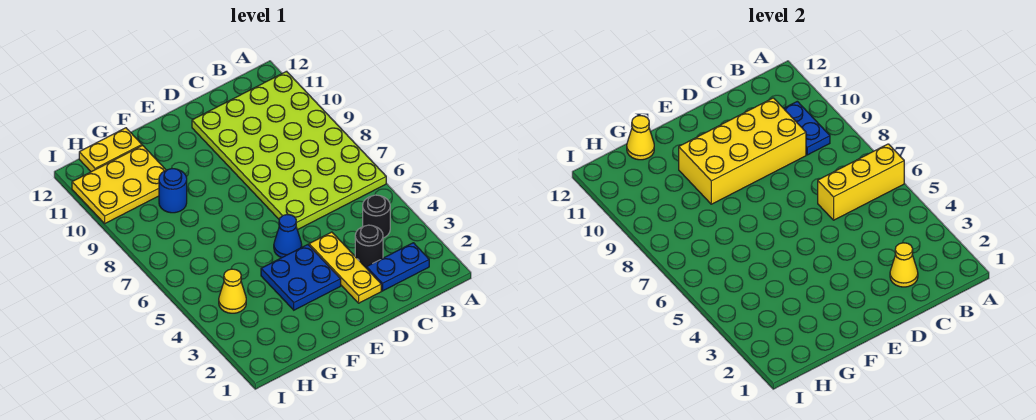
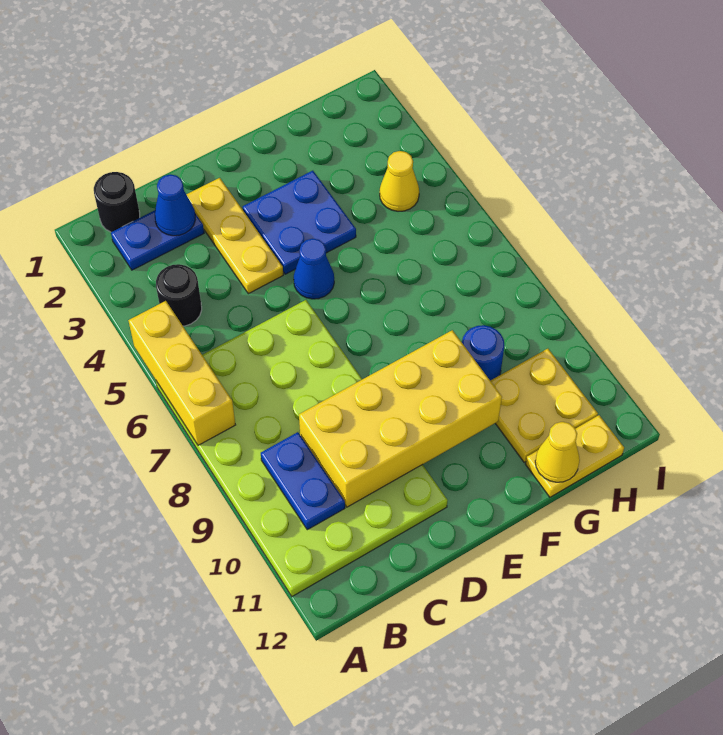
yellow 1x3 brick [818,144,904,220] -> yellow 1x3 brick turned to [128,301,235,445]
yellow 1x1 cone [890,243,918,287] -> blue 1x1 cone [155,174,195,236]
black 1x1 round brick [355,225,383,268] -> black 1x1 round brick moved to [94,172,140,232]
yellow 2x3 plate [72,145,166,223] -> yellow 2x2 plate [490,349,598,462]

